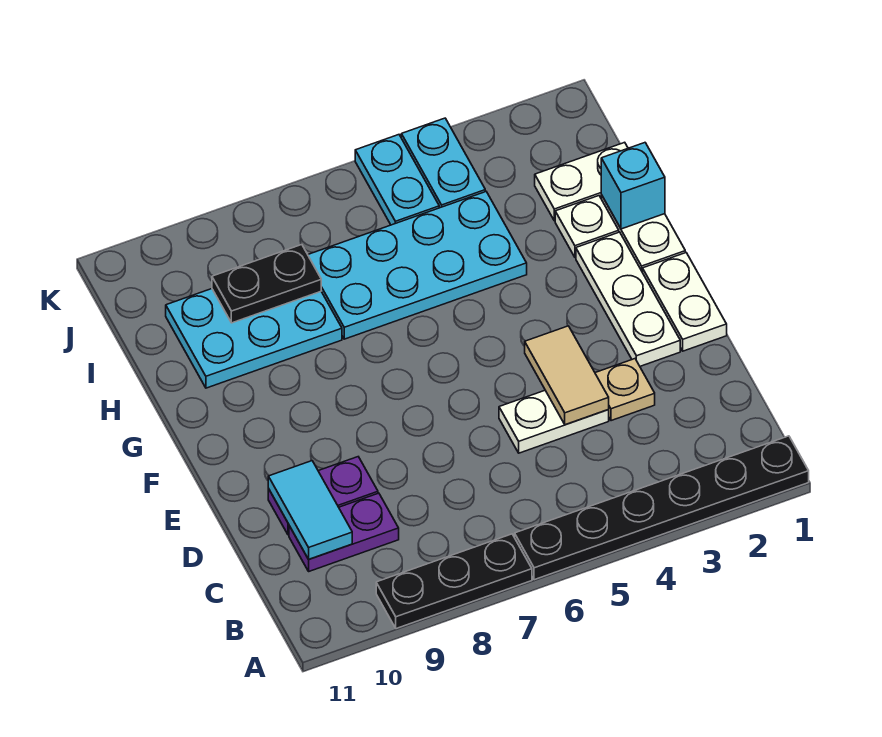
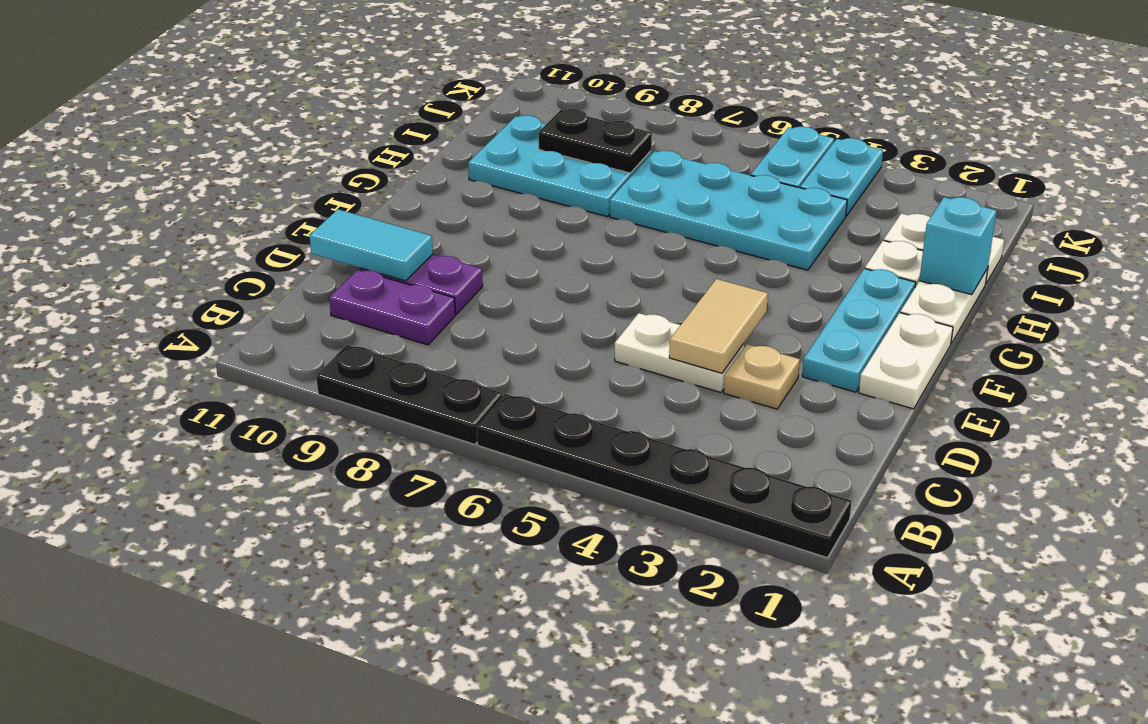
cyan 1x2 tile [268,461,352,559] -> cyan 1x2 tile turned to [310,209,433,281]
white 1x3 plate [576,232,680,366] -> cyan 1x3 plate [802,269,916,392]

